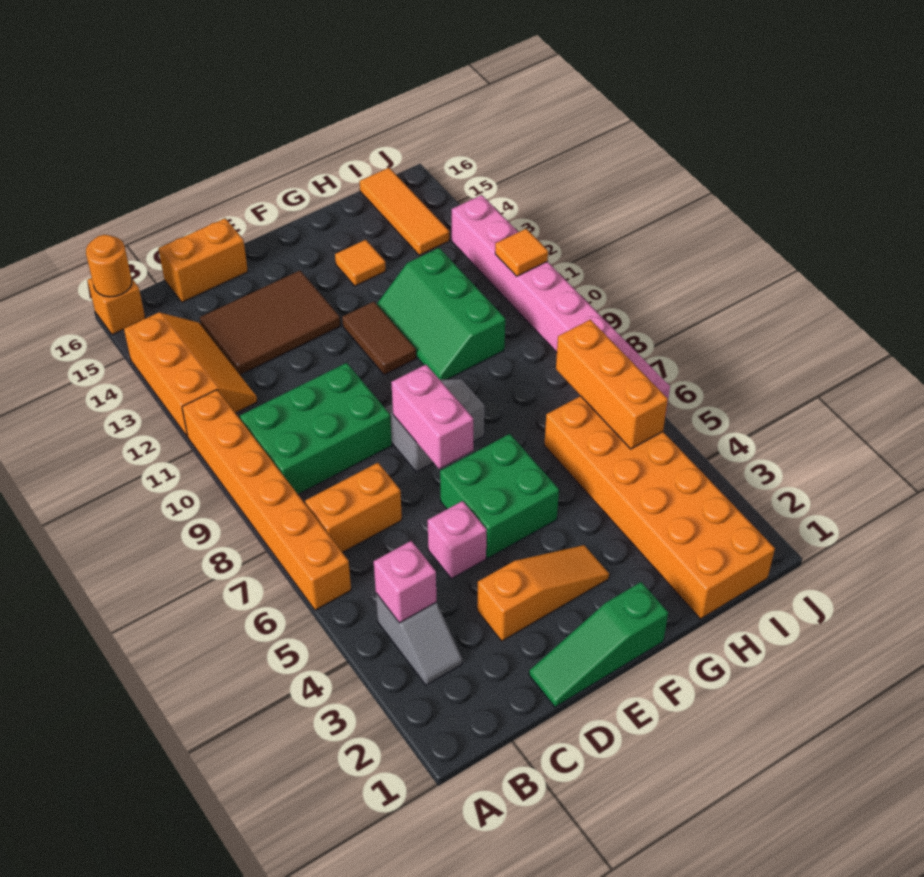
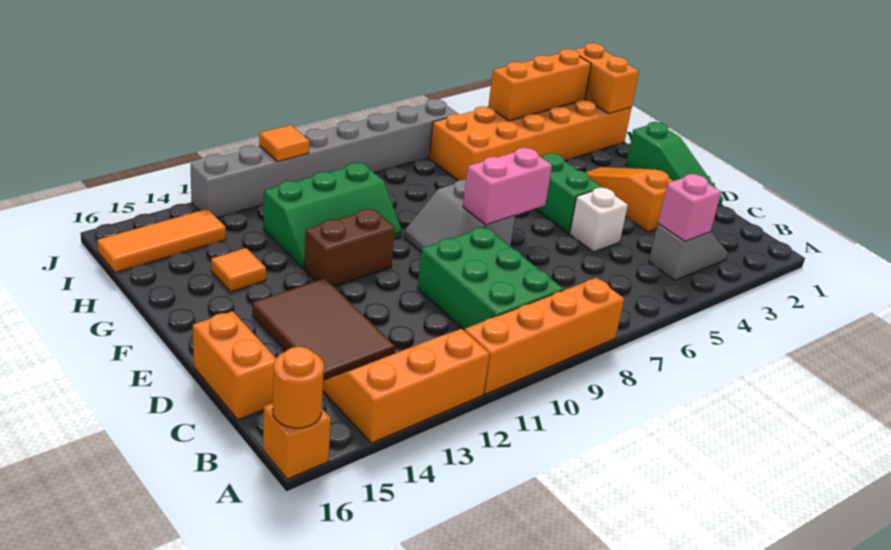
orange 1x6 brick [182,390,351,610] -> orange 1x4 brick [464,278,624,394]
orange 1x2 brick [305,463,402,553] -> orange 1x2 brick moved to [575,43,639,114]
pink 1x1 brick [427,501,487,579] -> white 1x1 brick [570,188,628,252]
green 2x2 brick [440,434,559,558] -> green 1x2 brick [535,153,602,233]
brown 1x2 tile [342,302,416,375] -> brown 1x2 brick [304,209,395,286]
orange 1x3 brick [556,320,668,449] -> orange 1x3 brick moved to [488,49,591,121]
pink 1x8 brick [452,195,670,418] -> grey 1x8 brick [190,99,458,218]

